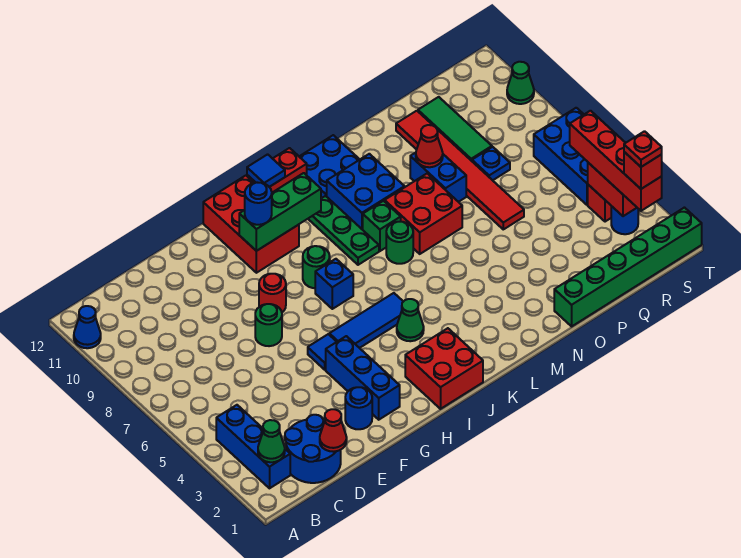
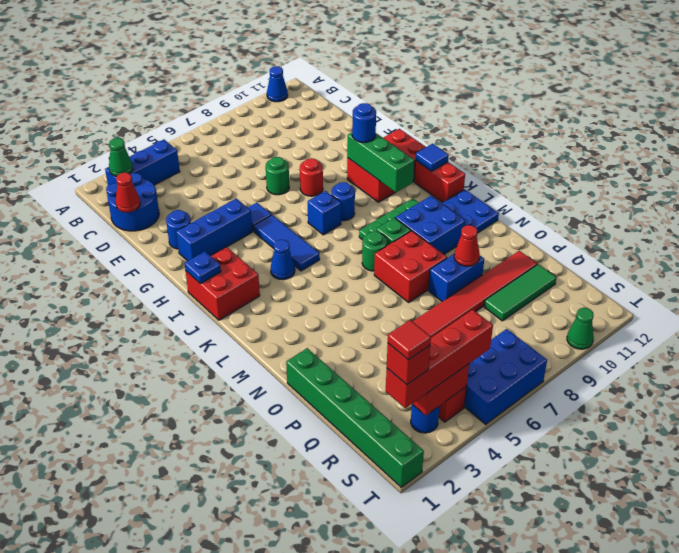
green 1x1 round brick [303,246,330,288] -> blue 1x1 round brick [331,182,355,221]
green 1x1 cone [397,299,424,341] -> blue 1x1 cone [271,240,295,280]
blue 1x1 plate [472,147,510,180] -> blue 1x1 plate moved to [185,252,221,284]
red 1x1 plate [624,131,662,167] -> red 1x1 tile [388,320,431,360]

